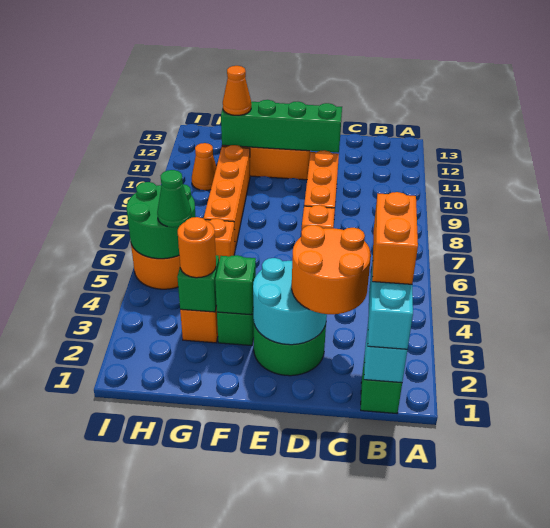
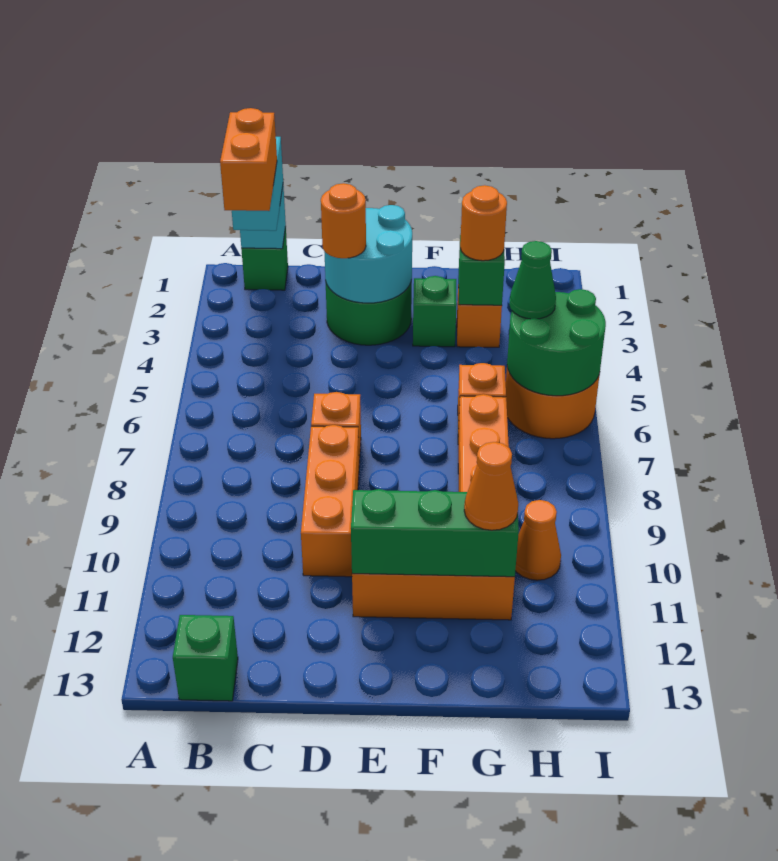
orange 2x2 round brick [292,225,371,314] -> orange 1x1 round brick [321,183,366,258]
green 1x4 brick [221,100,342,152] -> green 1x3 brick [351,489,519,577]
green 1x1 brick [215,255,256,315] -> green 1x1 brick moved to [173,615,238,701]

